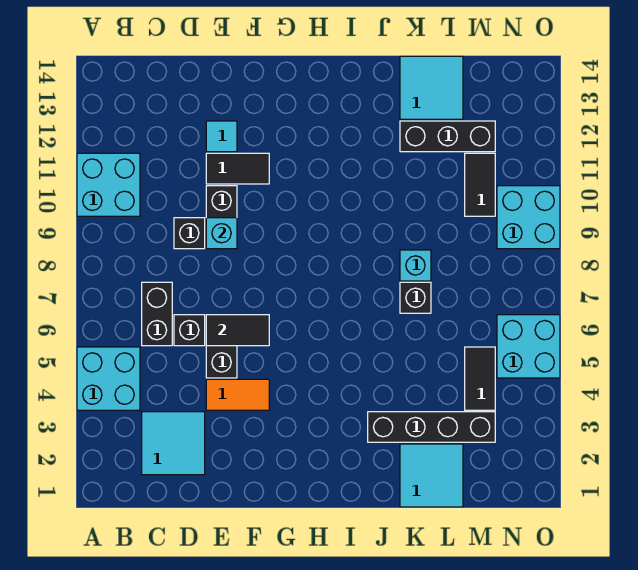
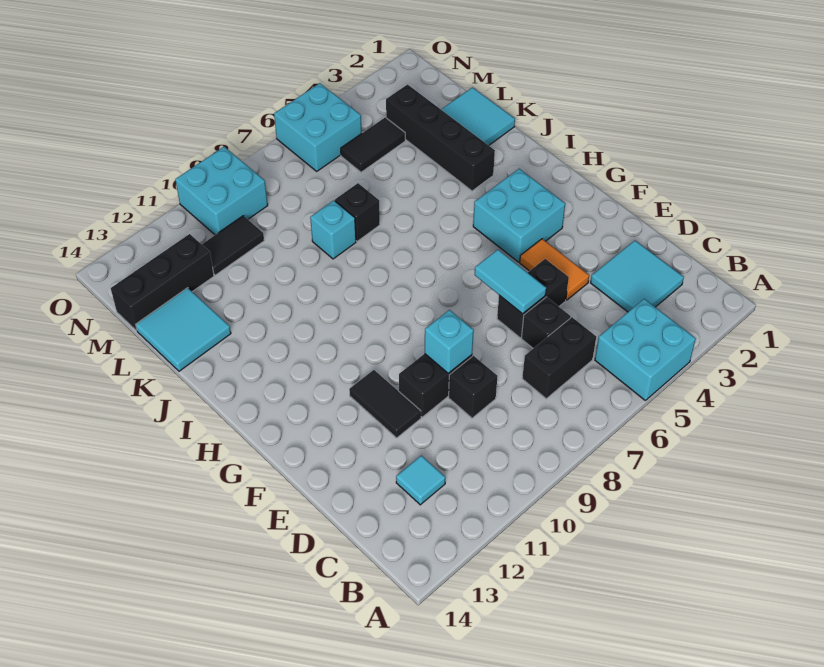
cyan 2x2 brick [77,153,140,216] -> cyan 2x2 brick moved to [473,169,565,262]
black 1x2 tile [206,315,269,346] -> cyan 1x2 tile [475,250,546,314]
cyan 1x1 tile [206,121,237,152] -> cyan 1x1 tile moved to [396,455,445,505]
black 1x3 brick [400,121,495,152] -> black 1x3 brick turned to [111,234,214,331]

